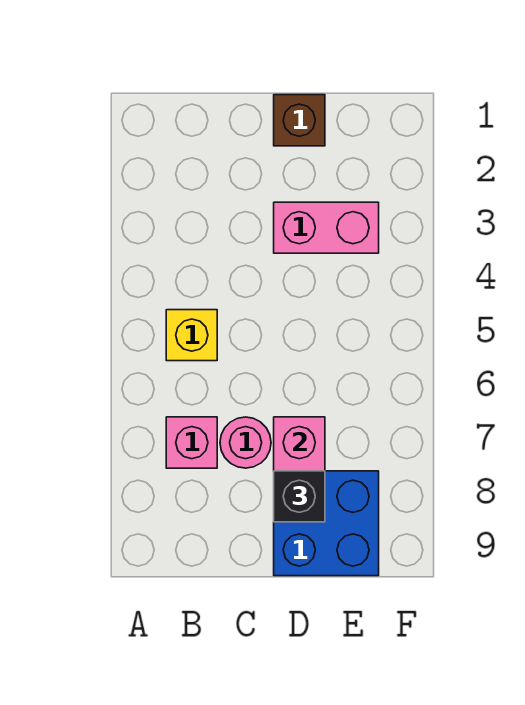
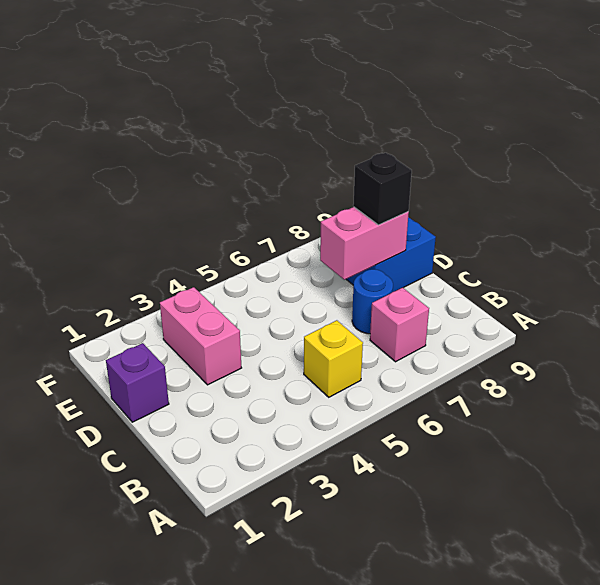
pink 1x1 round brick [220,417,271,468] -> blue 1x1 round brick [352,269,393,334]
brown 1x1 brick [274,95,325,146] -> purple 1x1 brick [106,343,169,422]

